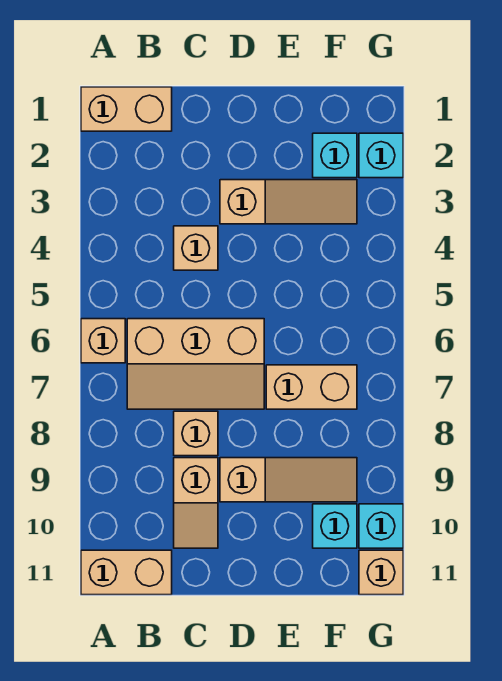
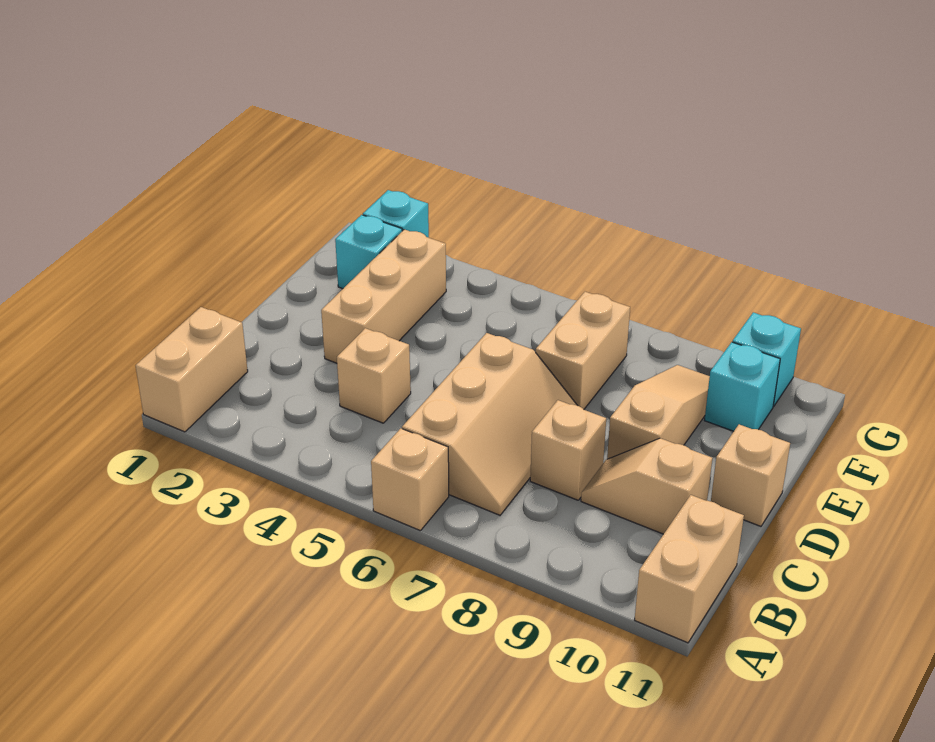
tan 1x2 slope [174,458,218,548] -> tan 1x2 slope turned to [581,438,712,534]
tan 1x3 slope [220,180,357,224] -> tan 1x3 brick [321,229,446,363]
tan 1x1 brick [359,550,403,595] -> tan 1x1 brick moved to [711,424,790,526]

